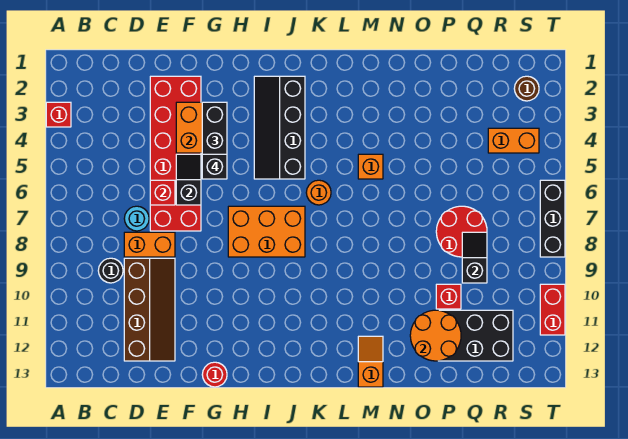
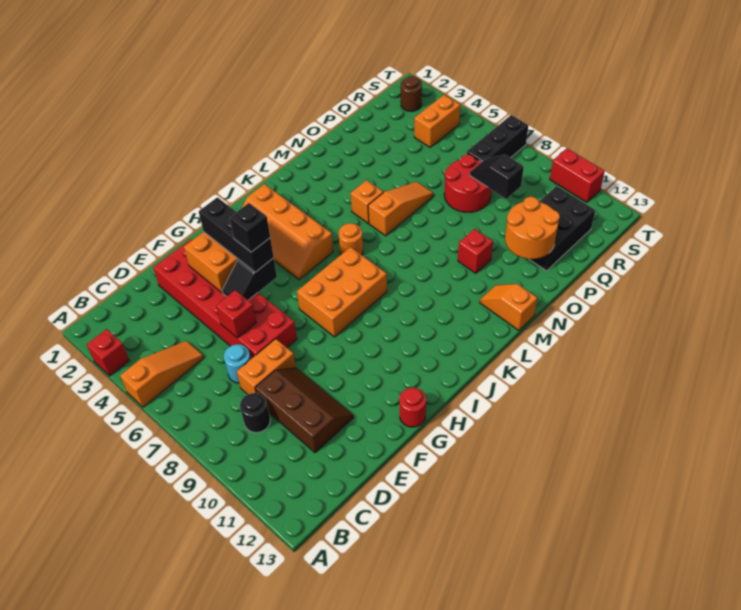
none -> orange 1x3 slope [120,341,204,407]
brown 2x4 slope [124,258,175,361] -> brown 2x3 slope [255,368,353,453]
black 1x2 slope [176,154,201,205] -> black 1x2 slope turned to [222,258,277,300]
black 2x4 slope [254,76,305,179] -> orange 2x4 slope [242,184,333,280]
none -> orange 1x3 slope [368,182,433,236]
red 1x1 brick [436,284,461,309] -> red 1x1 brick moved to [458,229,493,273]
black 1x3 brick [540,180,565,257] -> black 1x3 brick turned to [467,115,529,162]

